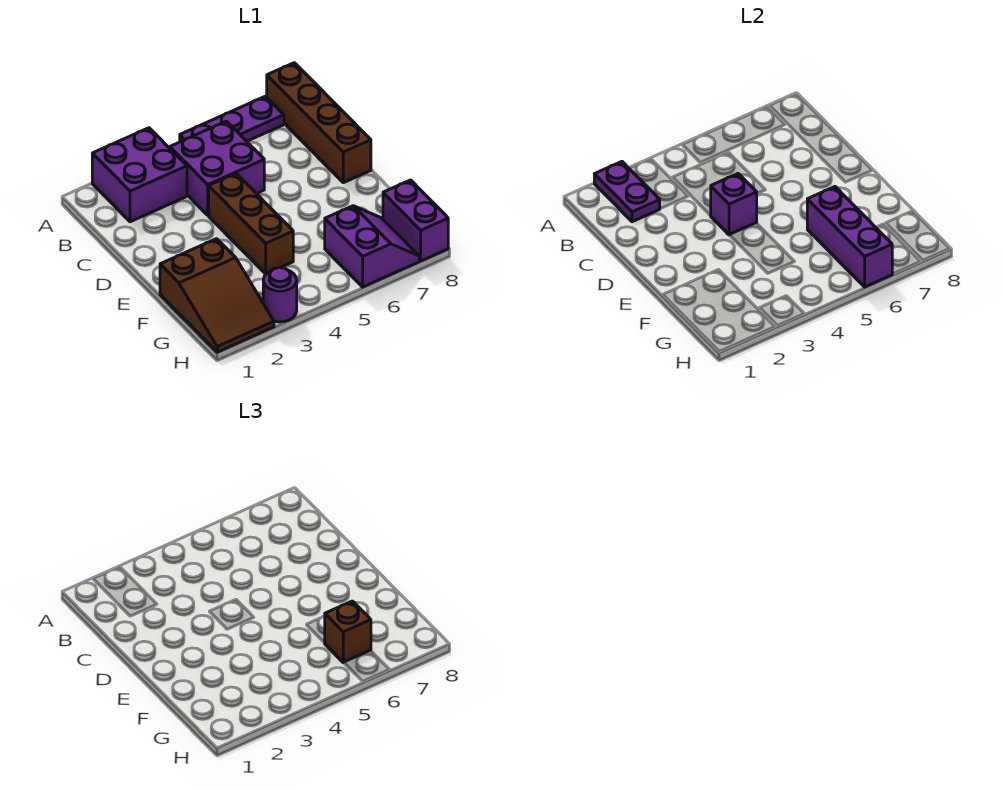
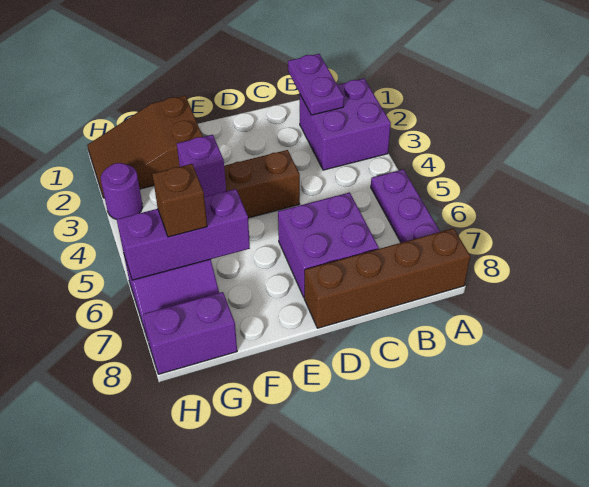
purple 1x2 plate [594,162,660,222] -> purple 1x2 plate turned to [288,54,344,115]
purple 2x2 brick [170,121,264,215] -> purple 2x2 brick moved to [278,192,379,297]
purple 1x1 brick [710,174,757,235] -> purple 1x1 brick moved to [177,135,226,197]

